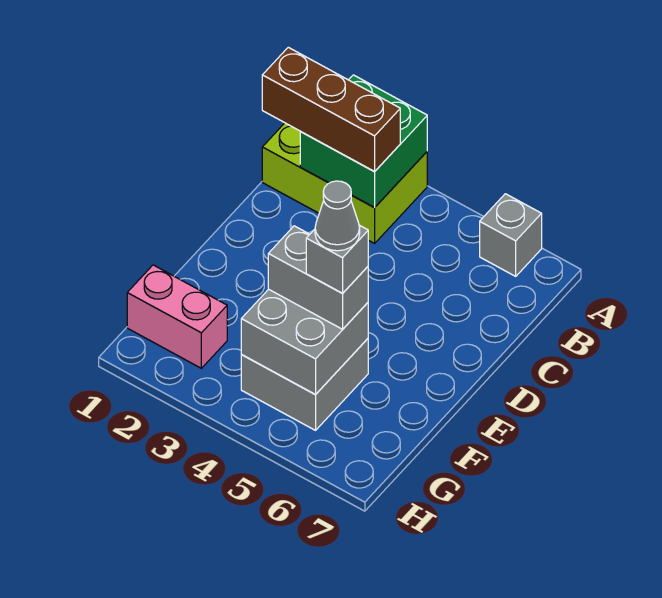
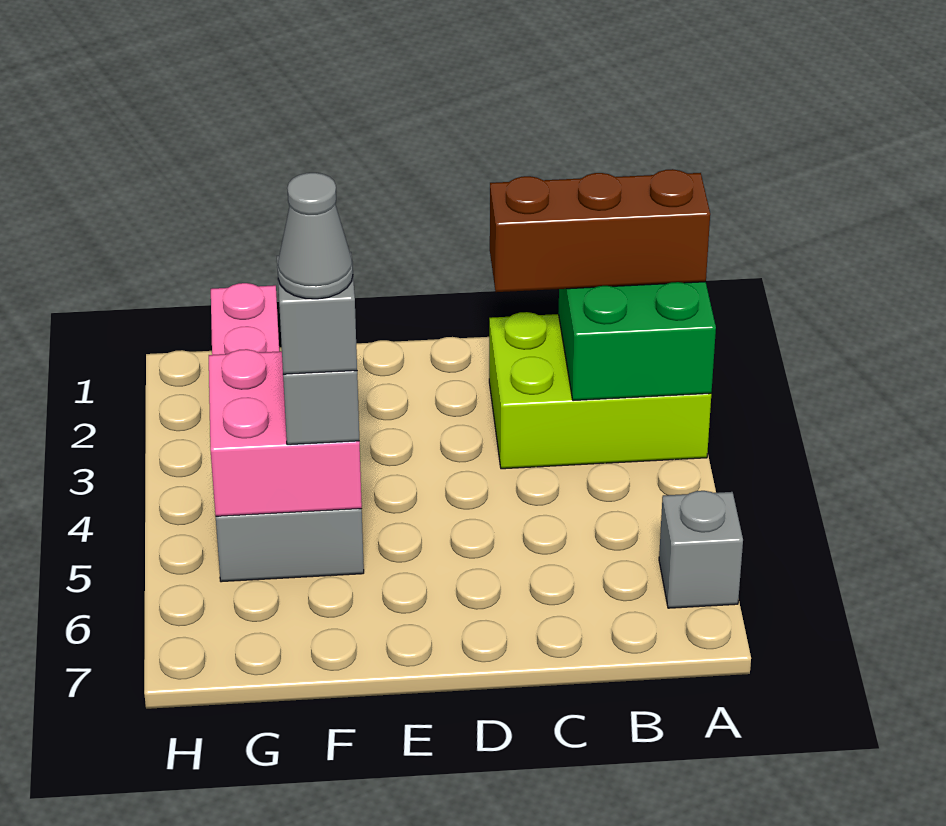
lime 2x3 brick [262,123,427,243] -> lime 2x3 brick turned to [489,312,711,469]
brown 1x3 brick [262,47,400,171] -> brown 1x3 brick turned to [490,169,710,292]
grey 2x2 brick [241,289,368,395] -> pink 2x2 brick [209,349,362,516]

